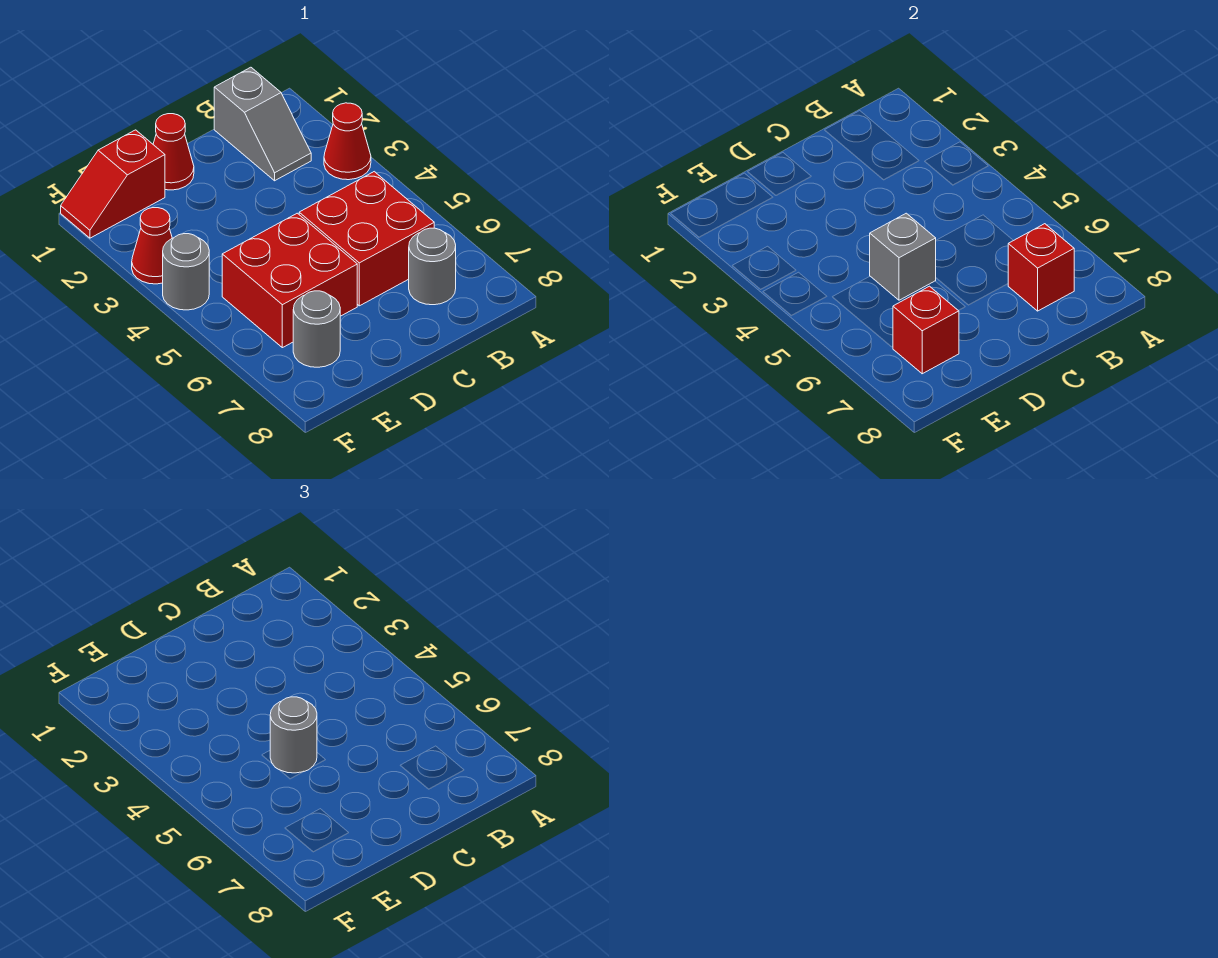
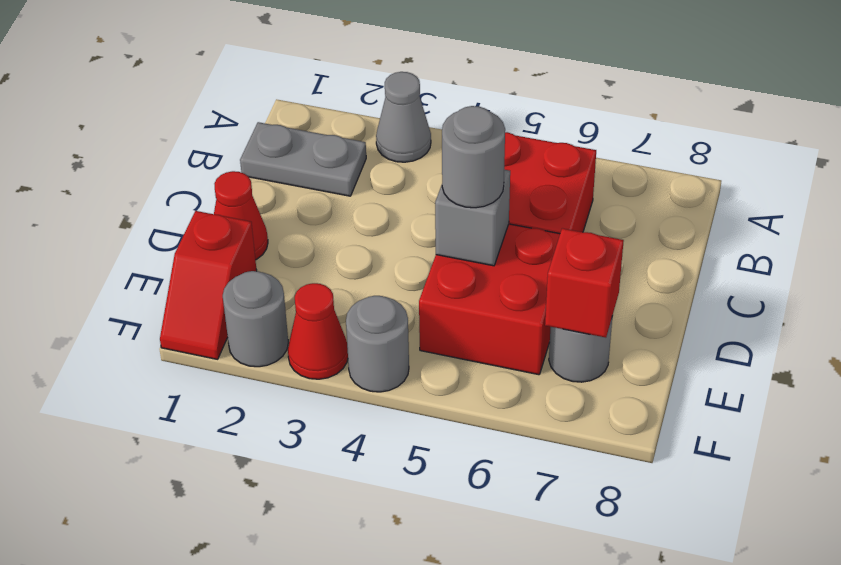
red 1x1 cone [324,103,371,180] -> grey 1x1 cone [376,72,431,162]
grey 1x2 slope [214,67,311,181] -> grey 1x2 plate [240,122,366,196]
grey 1x1 round brick [409,228,456,305] -> grey 1x1 round brick moved to [223,271,288,367]
red 1x1 brick [1008,224,1074,311] -> none

